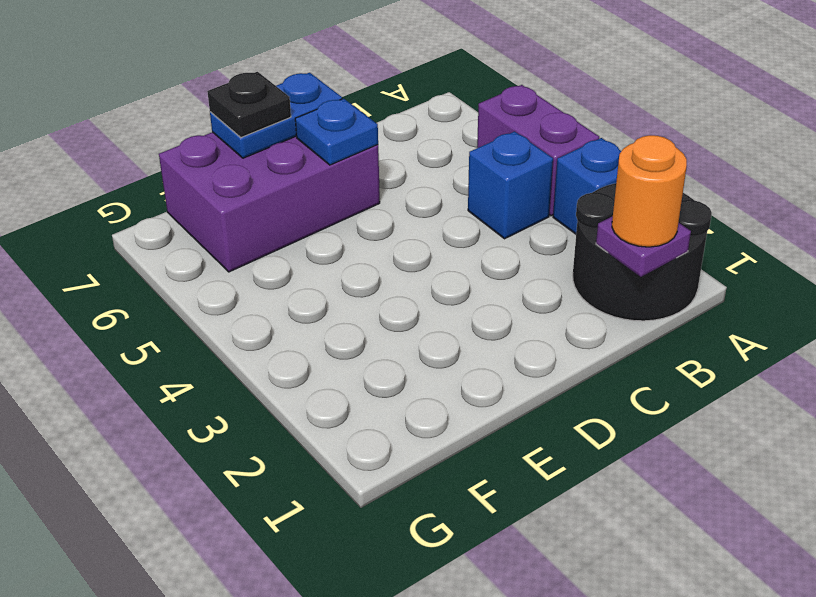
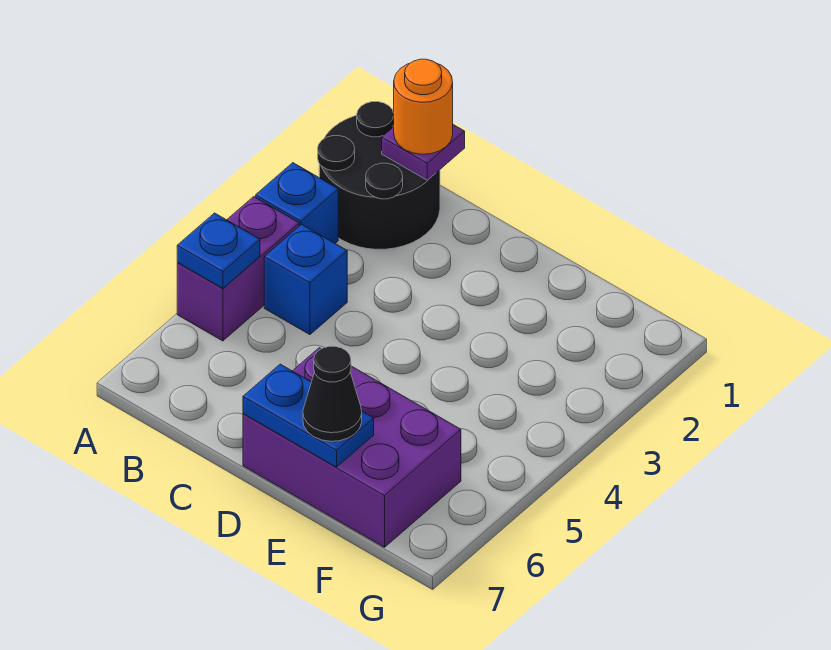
blue 1x1 plate [295,98,378,165] -> blue 1x1 plate moved to [177,213,260,288]
black 1x1 plate [207,72,291,138] -> black 1x1 cone [303,346,362,441]

